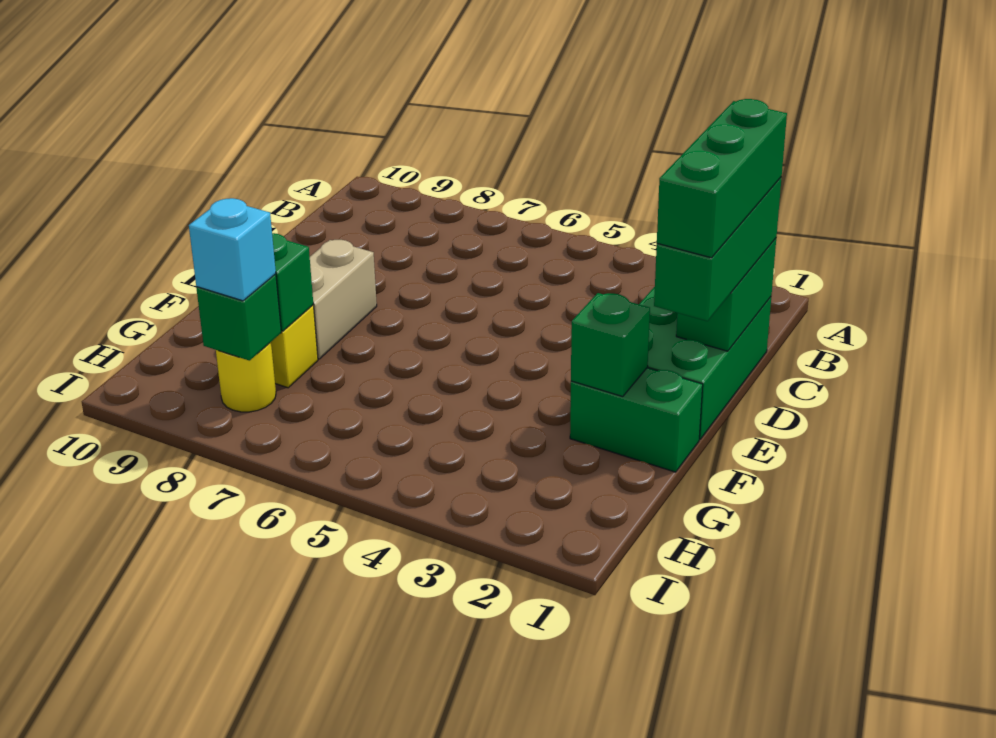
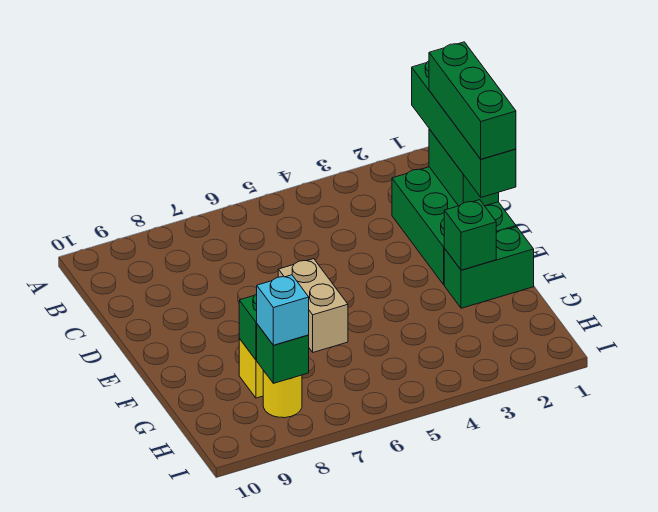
green 1x3 brick [654,177,782,321] -> green 1x4 brick [412,61,516,197]
tan 1x2 brick [310,240,377,359] -> tan 1x2 brick moved to [278,259,348,352]

